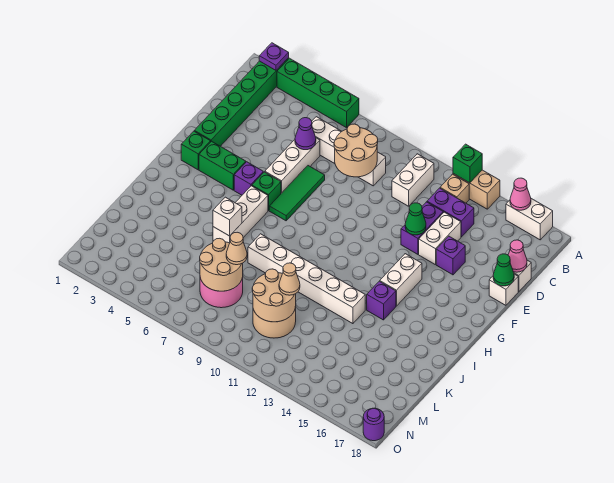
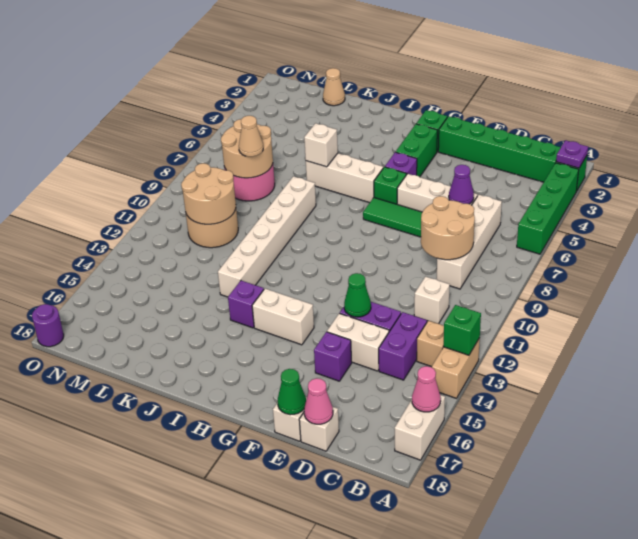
white 1x2 brick [392,154,434,206] -> white 1x1 brick [414,277,450,324]
tan 1x1 cone [279,263,300,295] -> tan 1x1 cone moved to [323,68,345,106]

